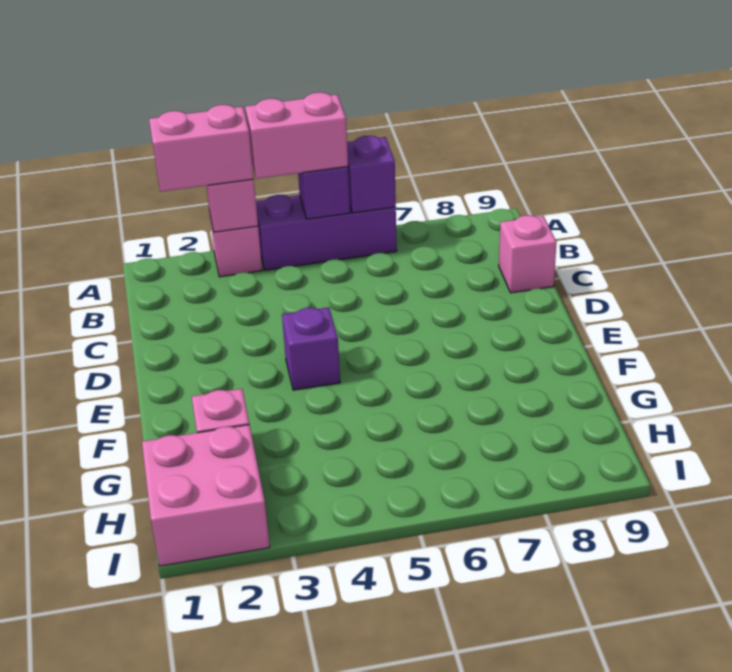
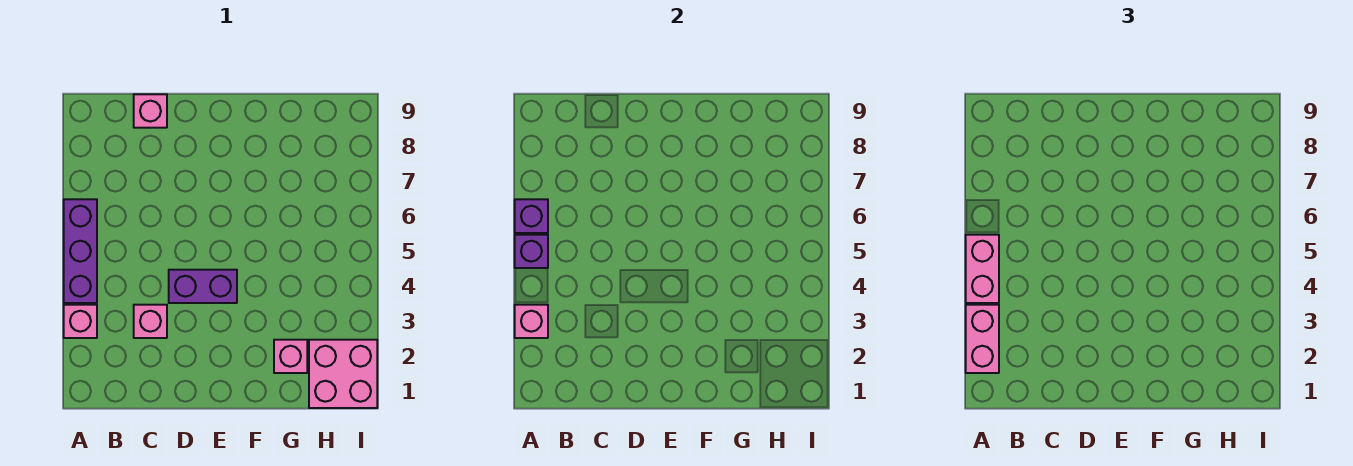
none -> pink 1x1 brick [134,305,167,338]
purple 1x1 brick [282,307,340,390] -> purple 1x2 brick [169,270,237,303]

